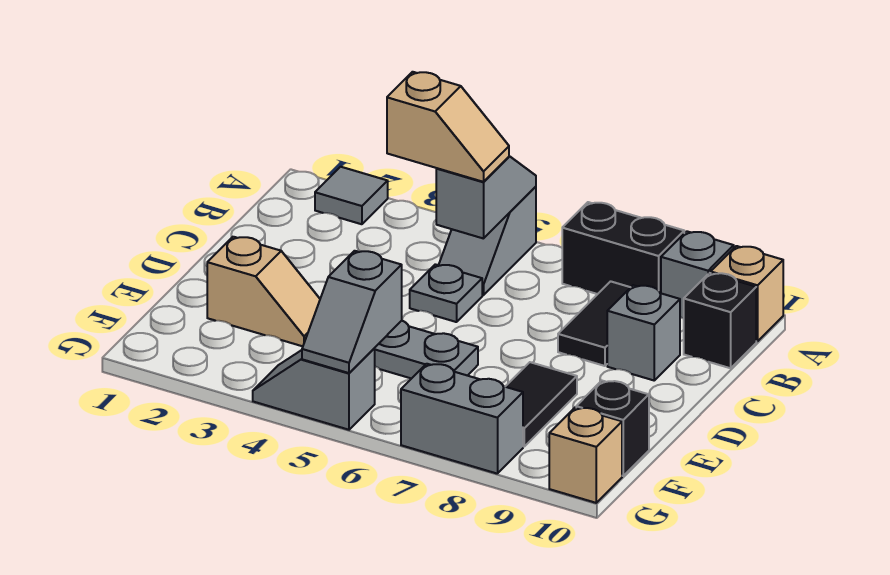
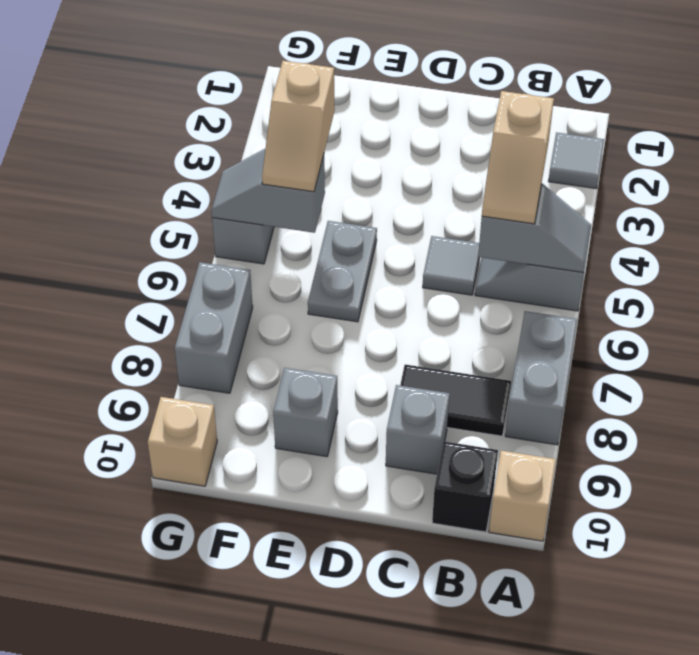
black 1x2 brick [562,202,684,294] -> grey 1x2 brick [505,311,577,445]
grey 1x1 brick [661,231,734,319] -> grey 1x1 brick moved to [273,368,338,457]
grey 1x1 plate [410,264,482,322] -> grey 1x1 tile [423,236,480,295]
tan 1x2 slope [207,237,320,346] -> tan 1x2 slope moved to [262,61,335,192]
black 1x2 tile [505,362,577,447] -> none
black 1x1 brick [576,381,649,476] -> none

